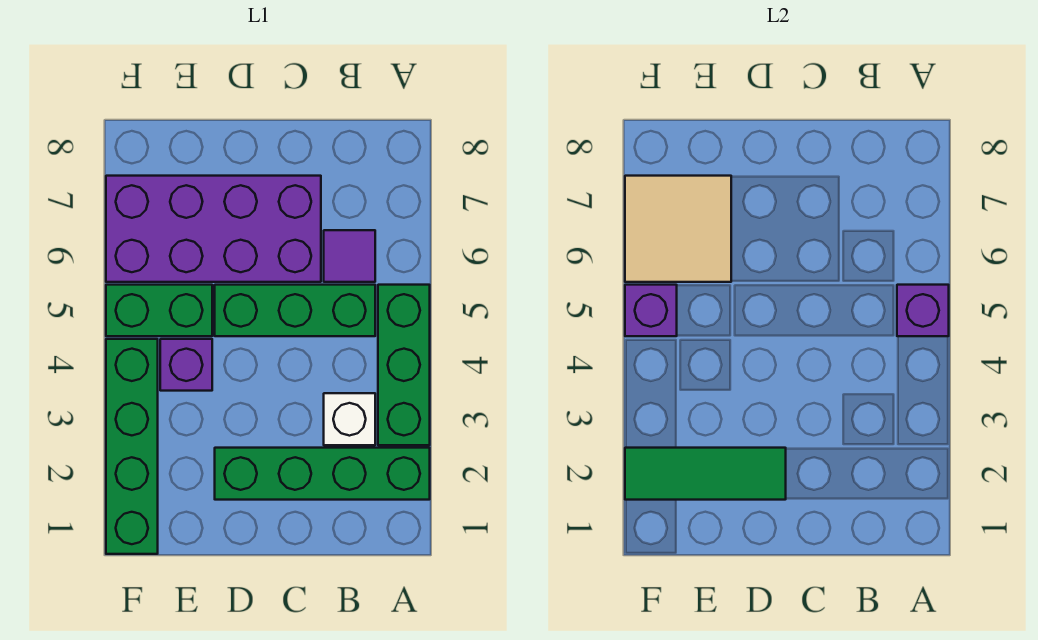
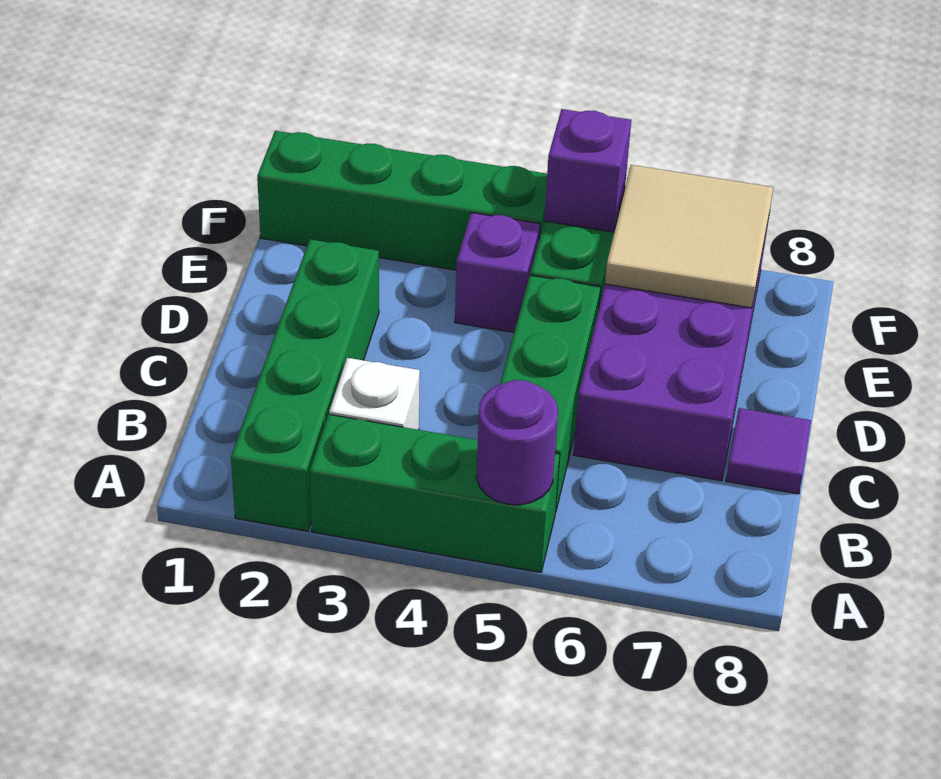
purple 1x1 brick [897,285,949,336] -> purple 1x1 round brick [476,380,558,505]
purple 1x1 tile [324,230,375,282] -> purple 1x1 tile moved to [726,408,811,494]
green 1x3 tile [625,448,786,500] -> none

